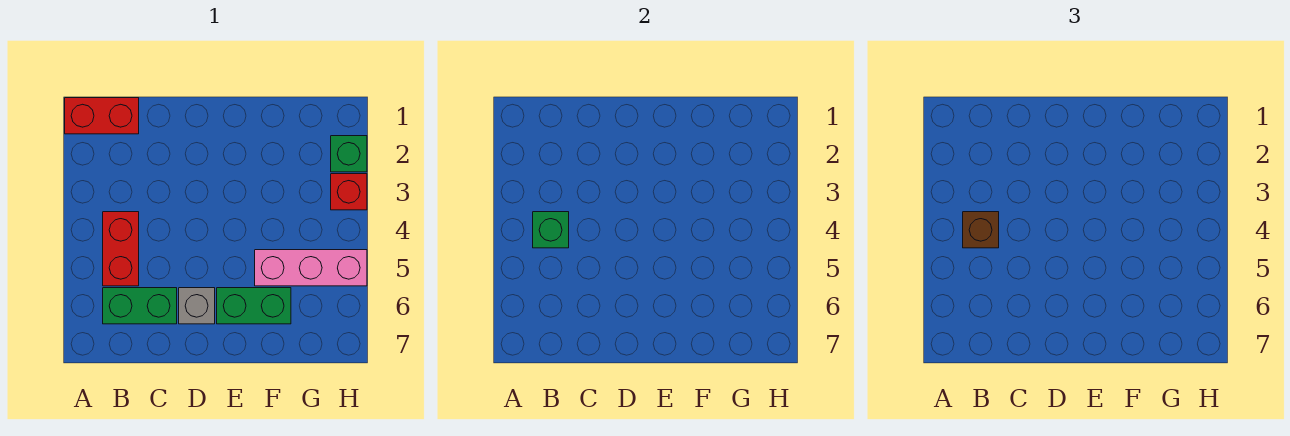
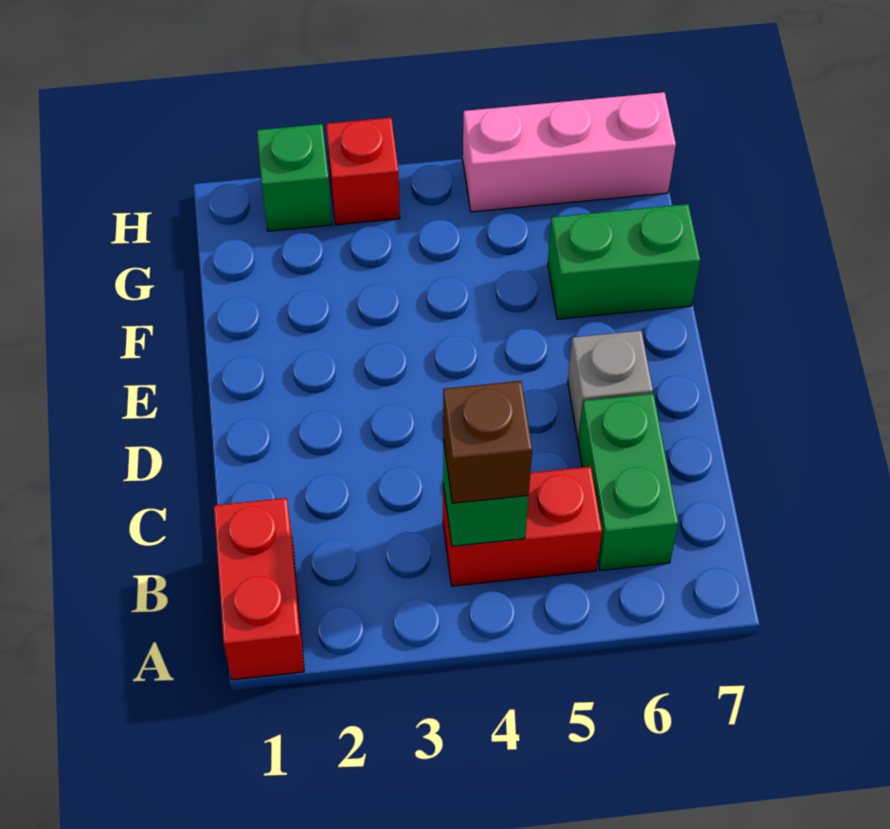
green 1x2 brick [217,288,291,324] -> green 1x2 brick turned to [548,204,700,319]
pink 1x3 brick [255,250,367,286] -> pink 1x3 brick turned to [463,92,676,212]

